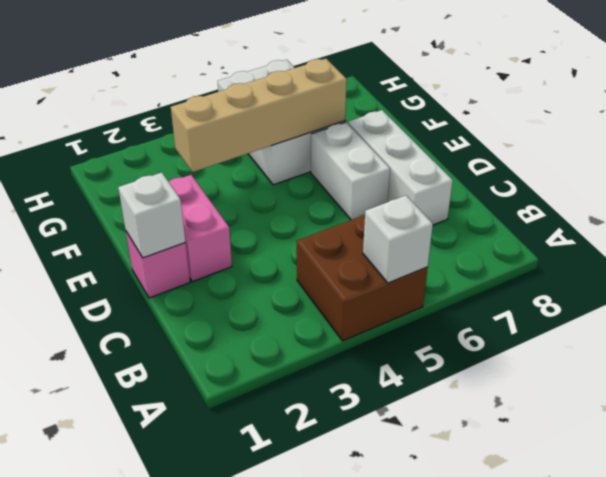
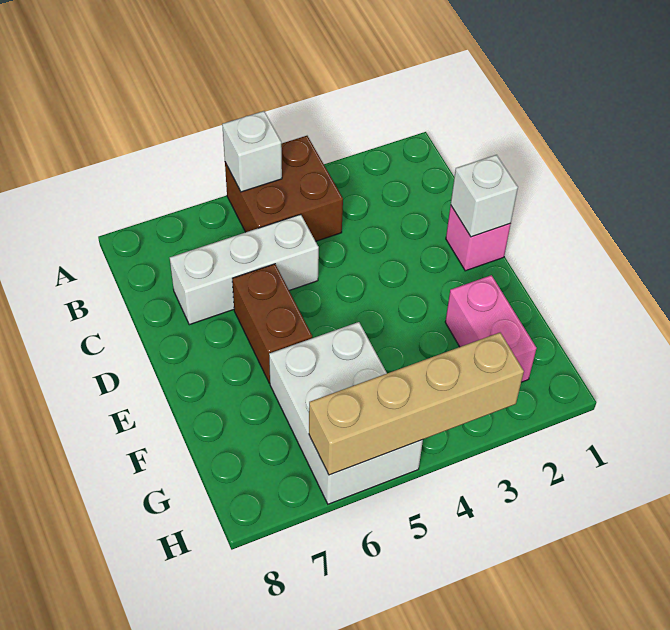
white 1x3 brick [348,110,453,225] -> white 1x3 brick turned to [170,214,319,325]
pink 1x2 brick [169,175,232,282] -> pink 1x2 brick moved to [445,275,537,382]
white 1x2 brick [311,122,390,220] -> brown 1x2 brick [232,264,312,383]
tan 1x4 brick [171,59,347,172] -> tan 1x4 brick moved to [309,333,524,475]

